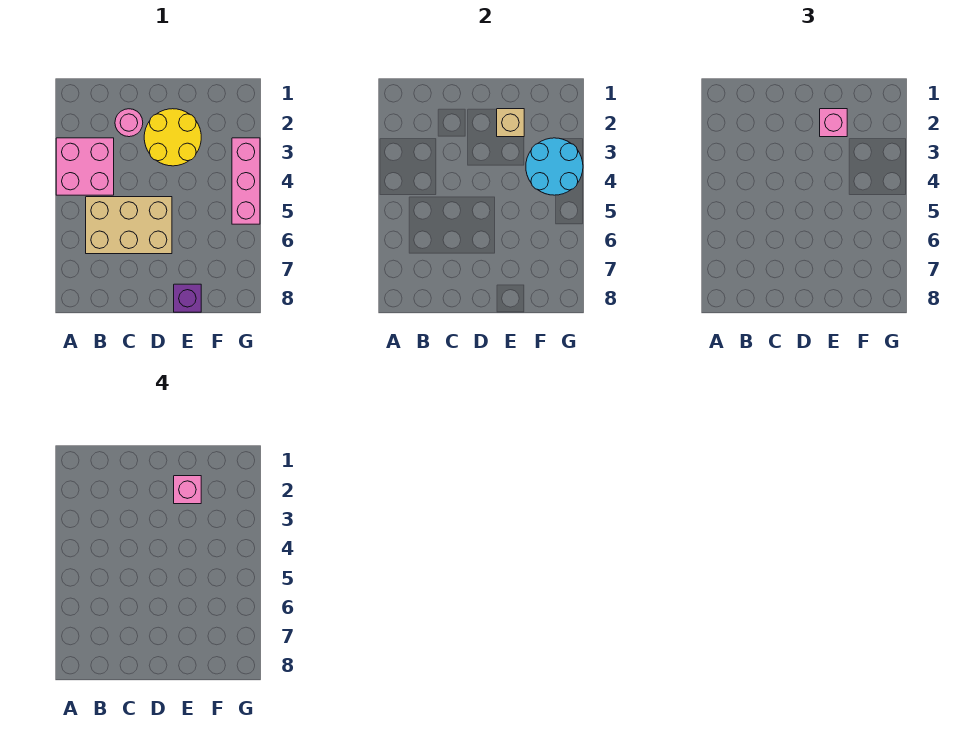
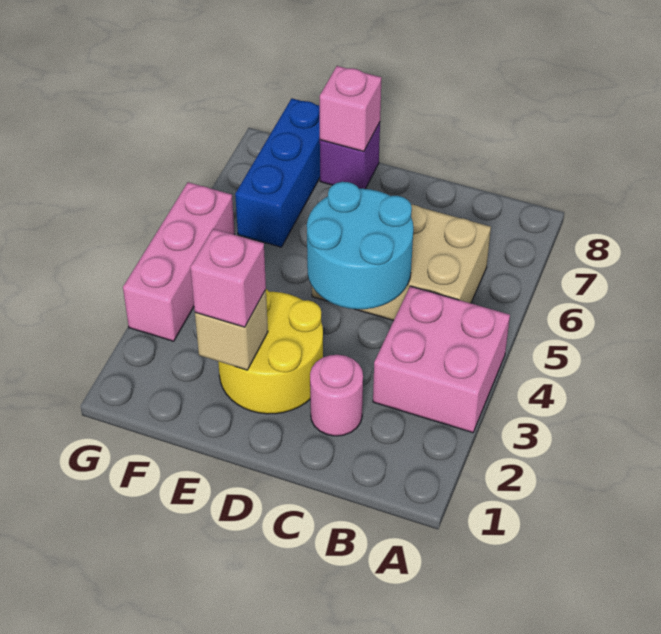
pink 1x1 brick [174,476,201,504] -> pink 1x1 brick moved to [320,66,381,151]
cyan 2x2 round brick [526,138,583,195] -> cyan 2x2 round brick moved to [307,182,413,309]
none -> blue 1x3 brick [235,99,320,247]

